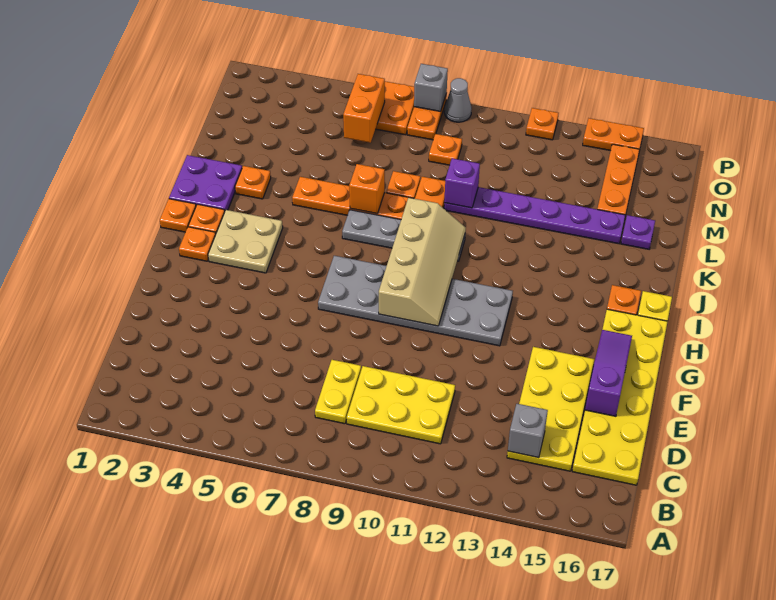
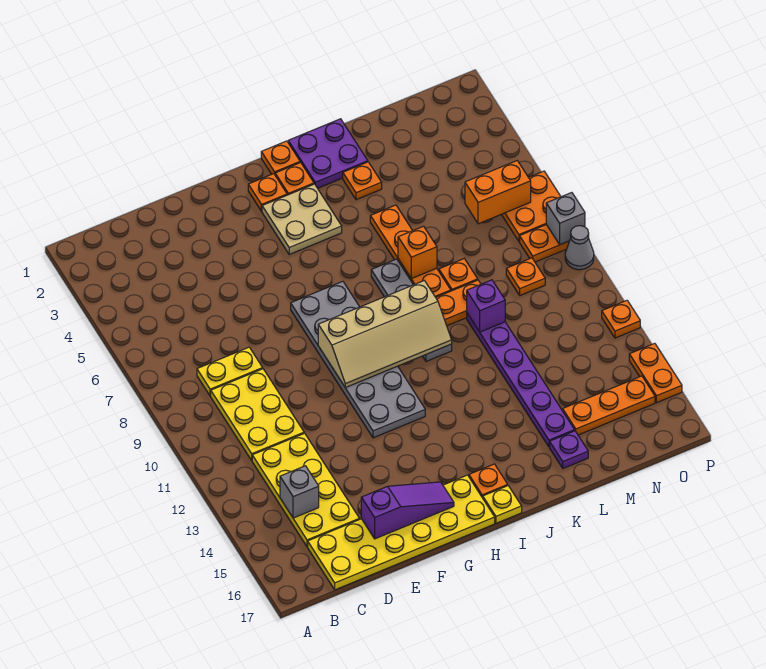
yellow 2x4 plate [507,347,594,471] -> yellow 2x4 plate turned to [252,433,359,547]

